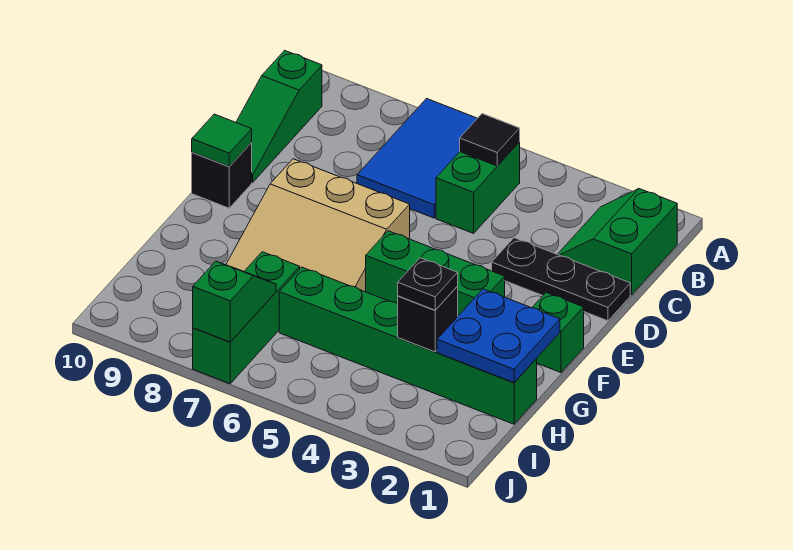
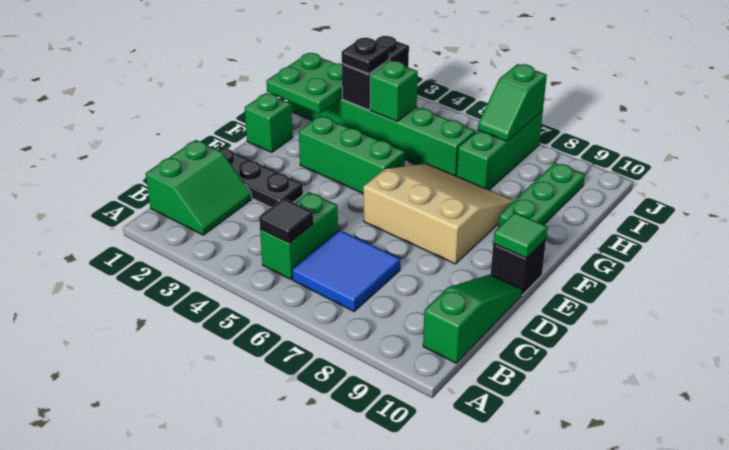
blue 2x3 tile [357,99,477,218] -> blue 2x2 tile [292,230,400,311]
blue 2x2 plate [437,289,560,383] -> green 2x2 plate [266,53,342,114]
none -> green 1x3 plate [498,163,585,226]
black 1x1 brick [398,287,458,352] -> black 1x2 brick [342,36,409,110]
none -> green 1x1 brick [370,61,418,121]

